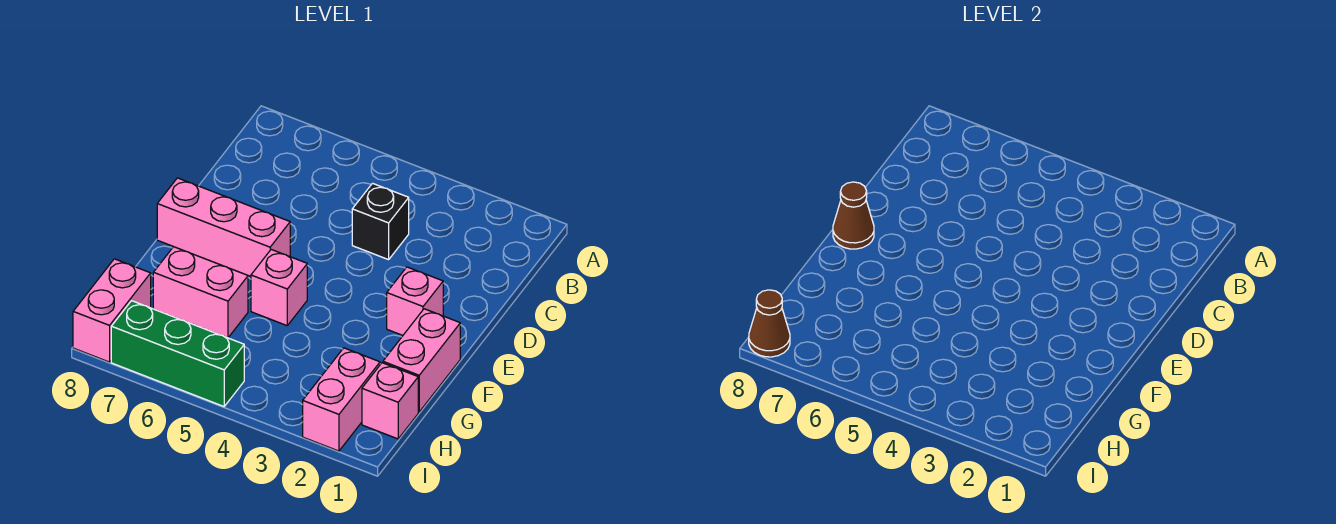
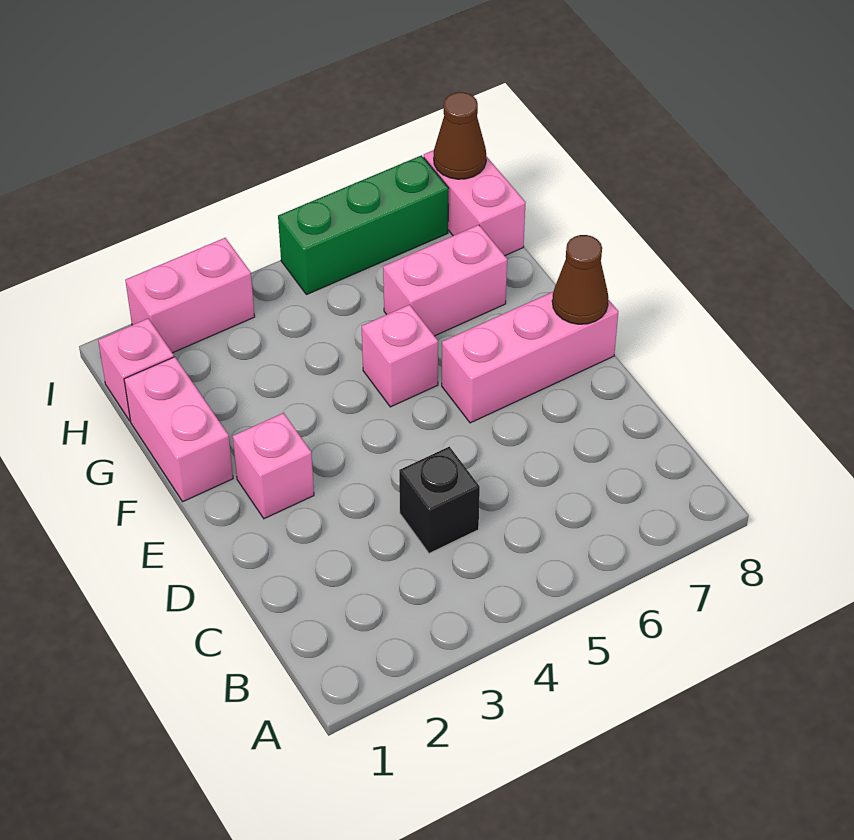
pink 1x2 brick [303,348,380,451] -> pink 1x2 brick turned to [125,238,255,353]

